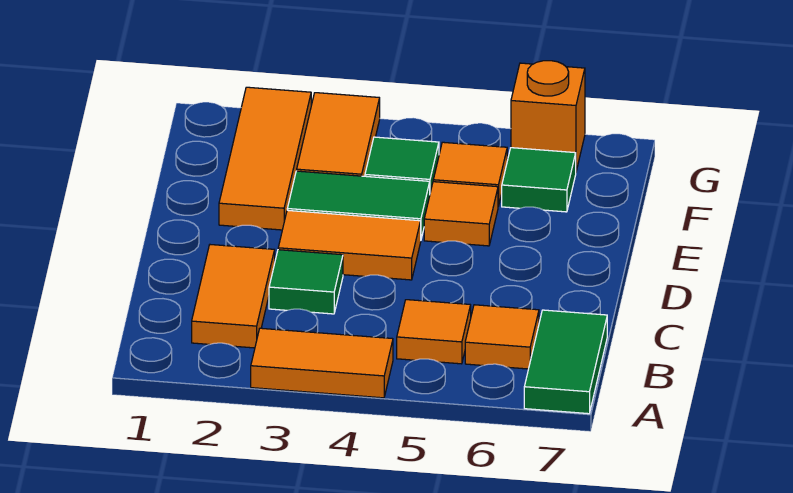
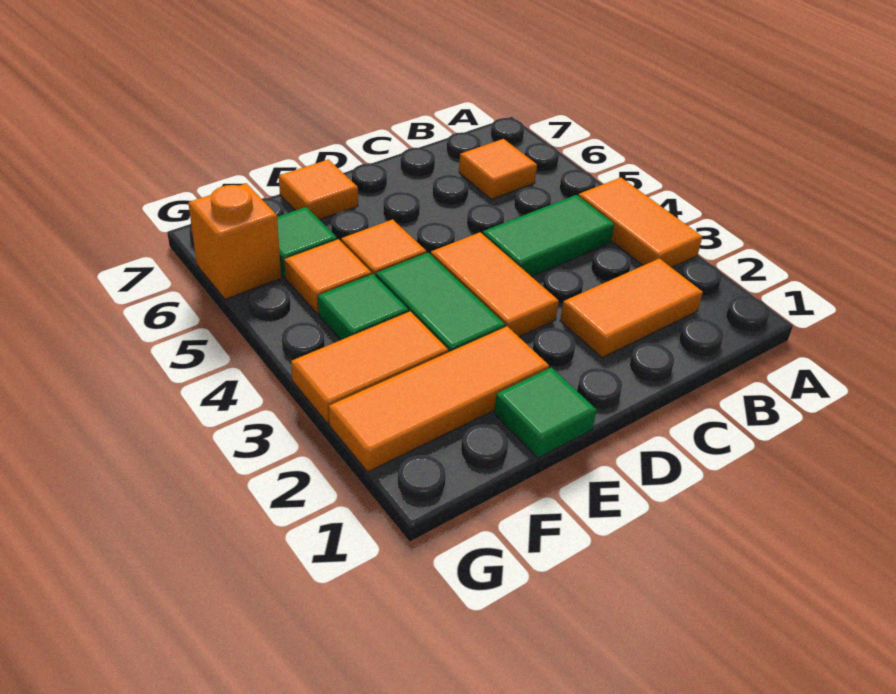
green 1x2 tile [524,310,607,414] -> green 1x2 tile moved to [482,195,614,277]
orange 1x1 tile [397,300,471,364] -> orange 1x1 tile moved to [279,160,358,220]
green 1x1 tile [269,250,343,314] -> green 1x1 tile moved to [494,367,597,458]

